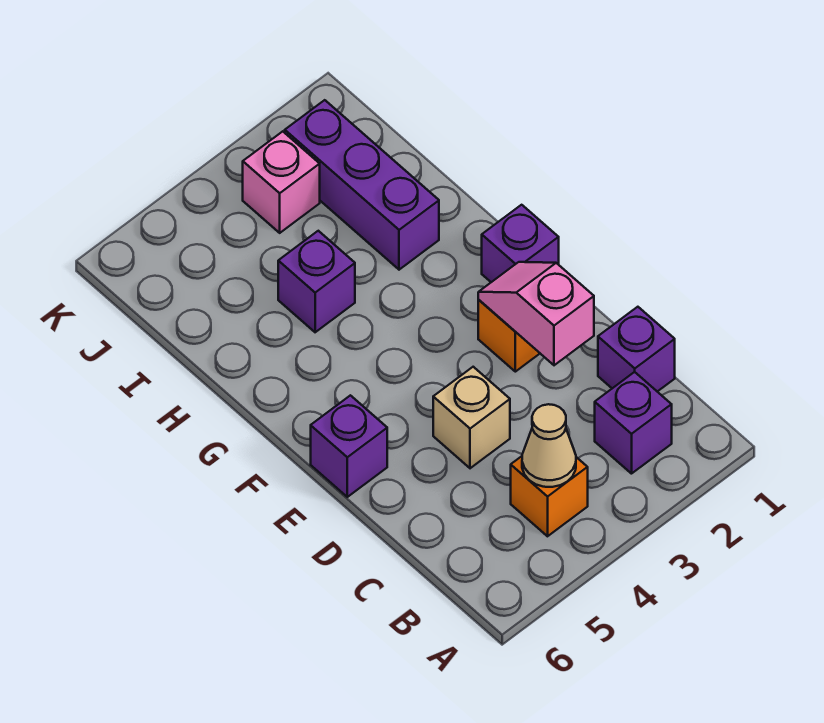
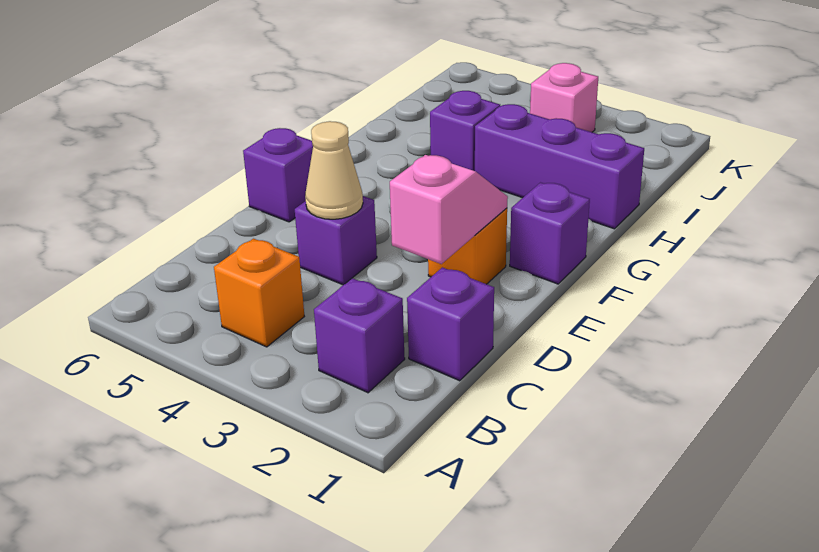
tan 1x1 cone [522,404,576,487] -> tan 1x1 cone moved to [305,121,363,219]
tan 1x1 brick [433,367,510,468] -> purple 1x1 brick [295,196,377,285]
purple 1x3 brick [285,100,439,270] -> purple 1x3 brick turned to [475,104,644,229]

